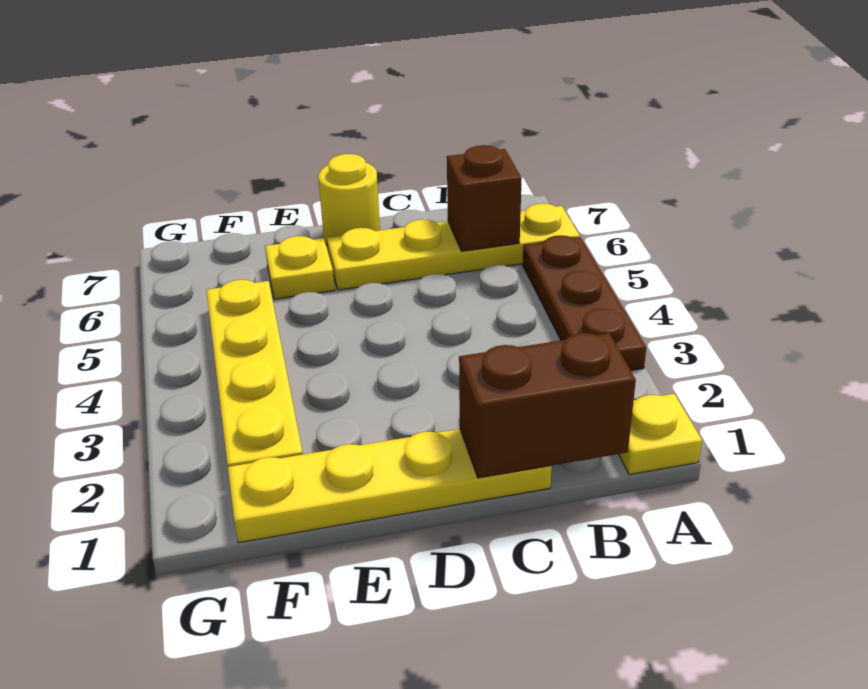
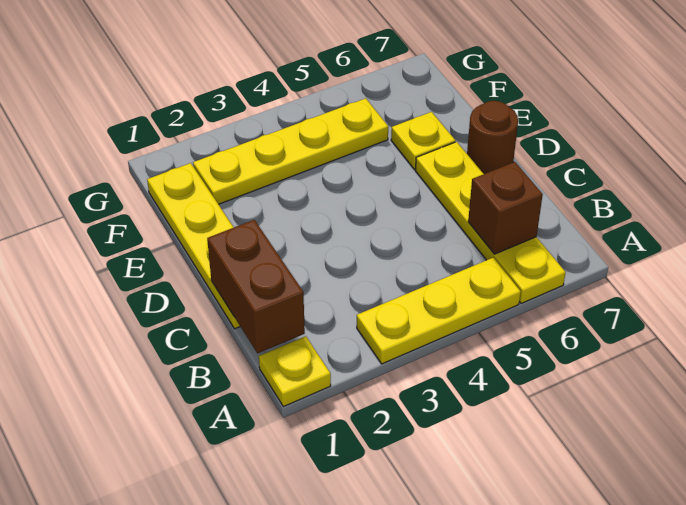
brown 1x3 plate [523,235,646,370] -> yellow 1x3 plate [357,258,521,364]
yellow 1x1 round brick [318,154,380,246] -> brown 1x1 round brick [467,101,518,174]

